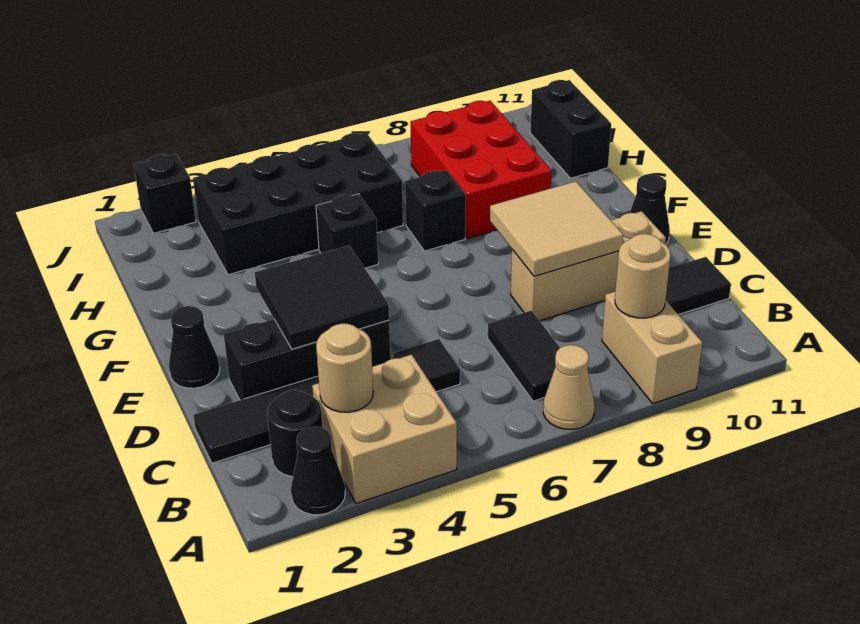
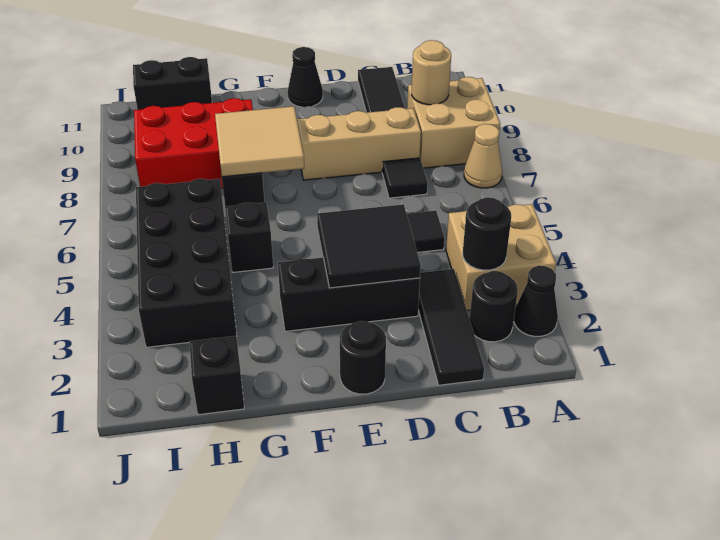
tan 1x2 brick [602,292,702,403] -> tan 2x2 brick [407,77,500,168]
tan 1x1 round brick [316,324,373,412] -> black 1x1 round brick [463,198,511,270]
black 1x2 tile [488,311,560,401] -> black 1x1 tile [382,158,428,198]
black 1x3 brick [224,319,391,400] -> black 1x3 brick turned to [278,257,420,331]
tan 1x3 brick [511,211,666,321] -> tan 1x3 brick turned to [297,107,421,180]
tan 2x2 tile [490,181,623,276] -> tan 2x2 tile moved to [215,106,304,177]
black 1x1 cone [169,306,220,388] -> black 1x1 round brick [340,321,386,394]
black 1x1 brick [134,154,196,233] -> black 1x1 brick moved to [189,336,244,415]

